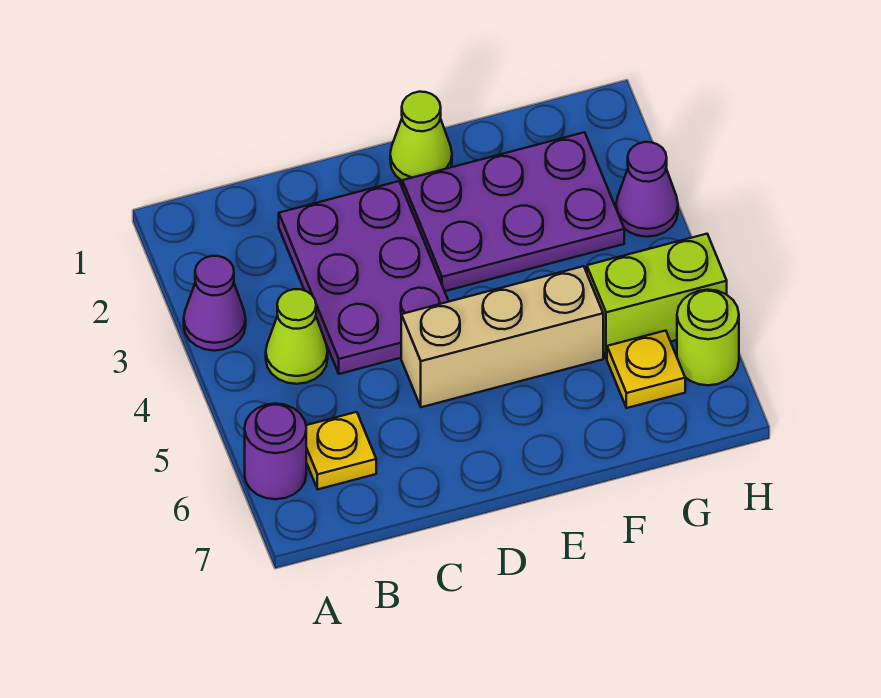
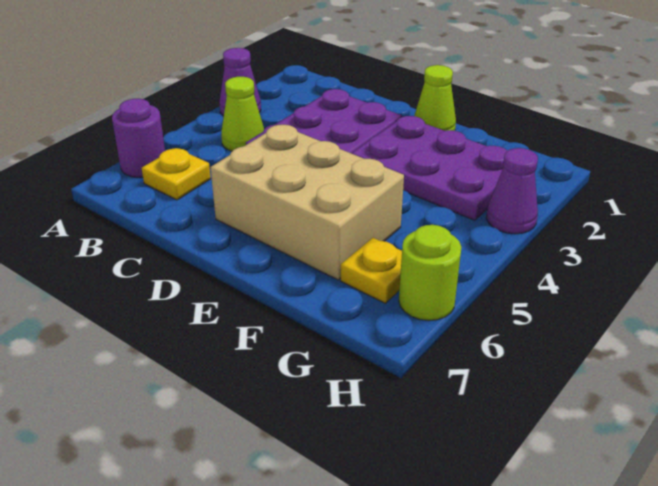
tan 1x3 brick [401,266,603,407] -> tan 2x3 brick [210,125,404,280]
lime 1x2 brick [587,234,727,359] -> none

